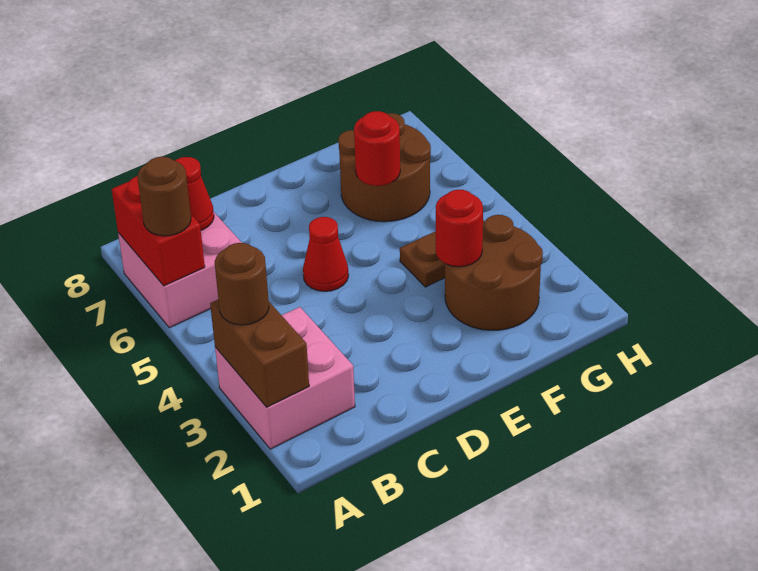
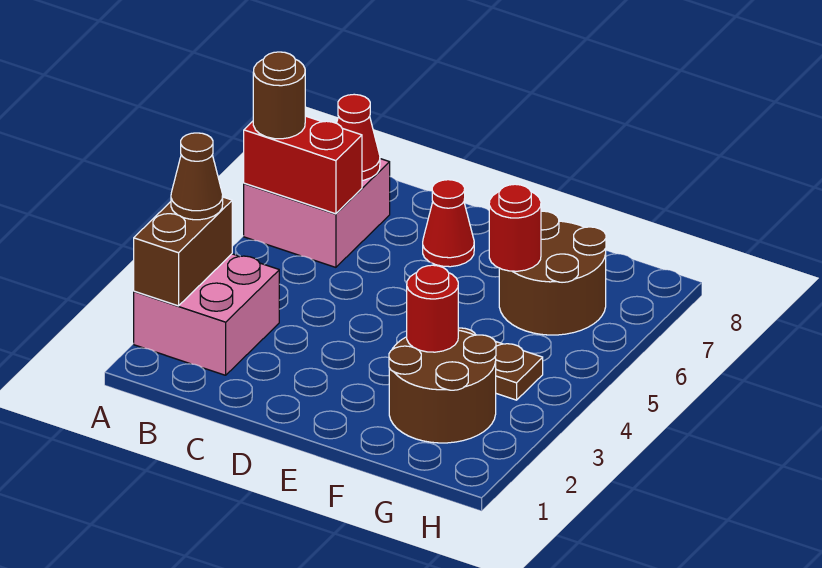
brown 1x1 round brick [215,243,269,325] -> brown 1x1 cone [171,133,223,220]
red 1x2 brick [112,176,205,286] -> red 1x2 brick turned to [244,116,362,214]
red 1x1 cone [303,217,349,291] -> red 1x1 cone moved to [423,180,474,267]

